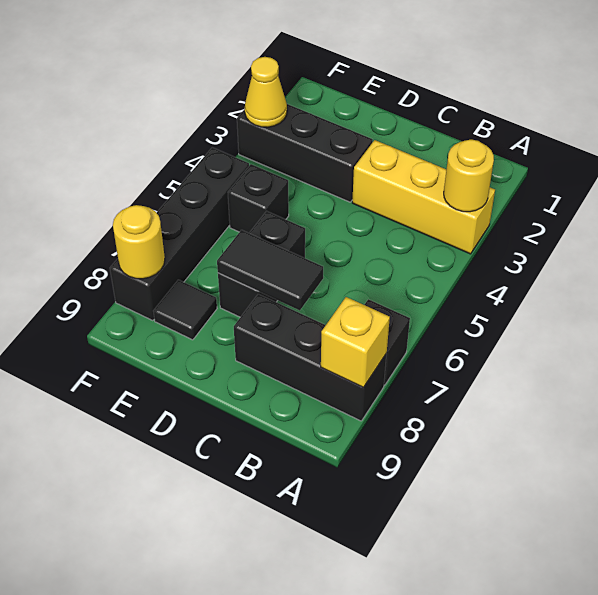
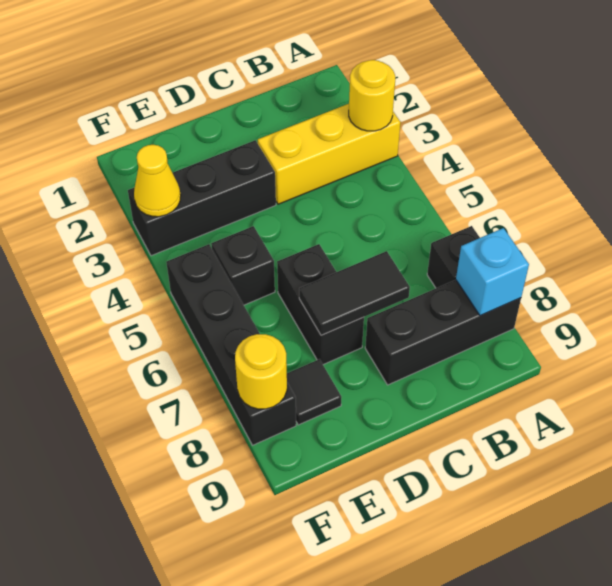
yellow 1x1 brick [321,297,390,388] -> cyan 1x1 brick [456,228,529,316]

